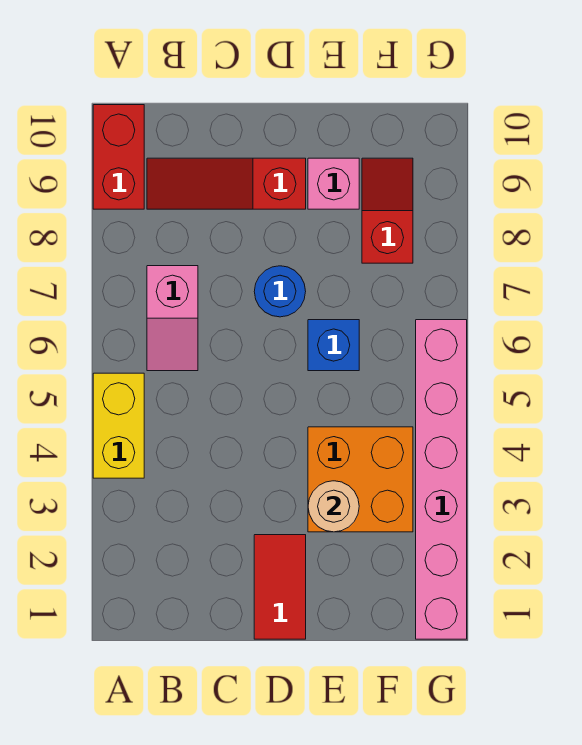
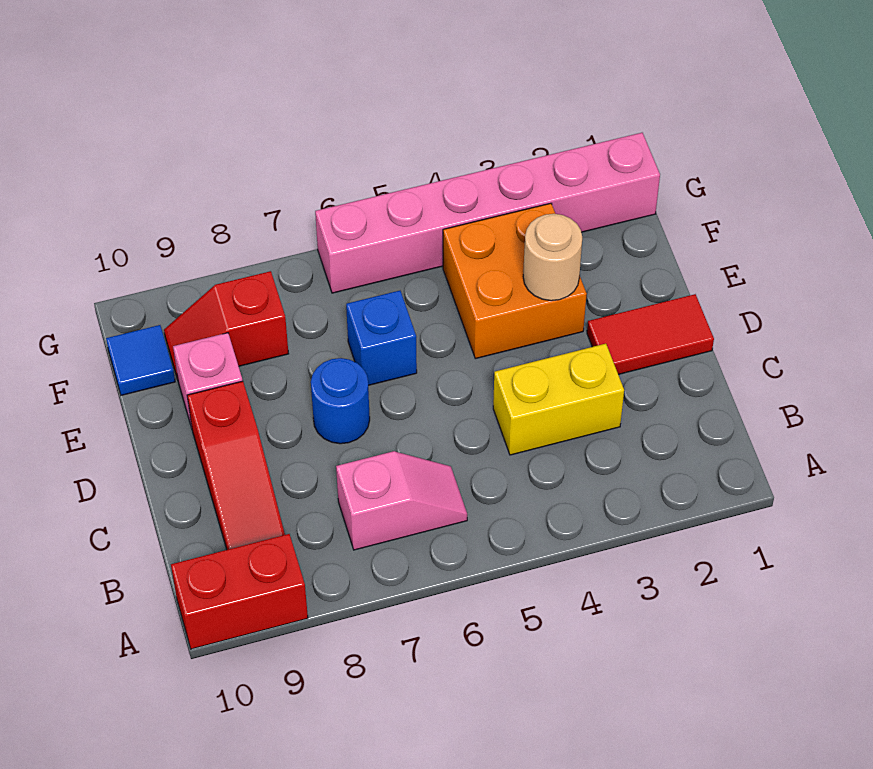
yellow 1x2 brick [93,373,144,478] -> yellow 1x2 brick moved to [493,344,624,455]
none -> blue 1x1 tile [106,325,175,395]

